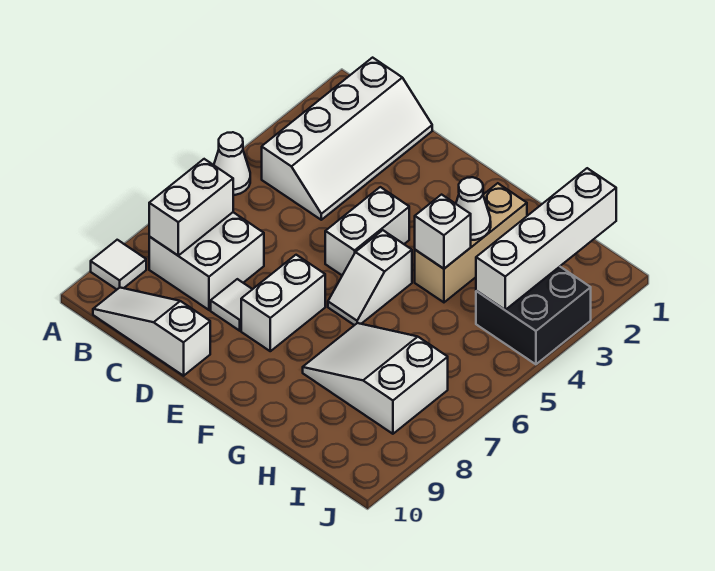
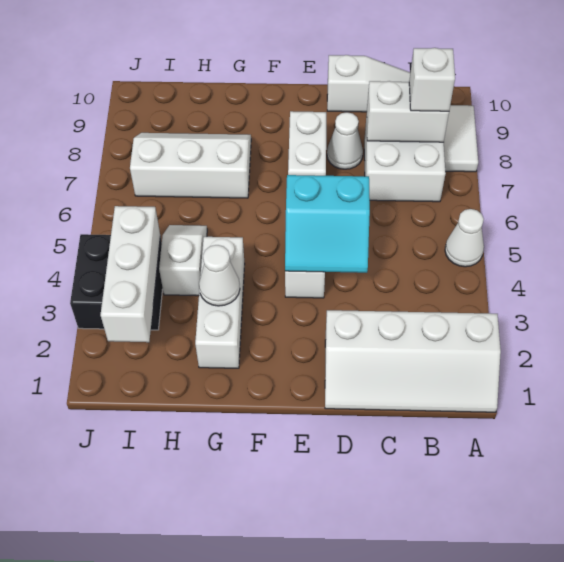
white 1x1 tile [91,240,146,289] -> white 1x2 tile [444,105,478,172]
white 2x4 slope [262,58,432,220] -> white 2x4 slope turned to [325,310,501,412]
white 1x2 brick [149,159,233,255] -> white 1x2 brick turned to [367,81,449,142]
none -> cyan 2x2 slope [285,175,370,273]
white 1x1 tile [211,279,252,331] -> white 1x1 cone [327,112,363,169]
white 1x2 slope [328,230,412,325] -> white 1x2 slope moved to [159,225,207,296]
tan 1x3 brick [415,183,527,302] -> white 1x3 brick [195,237,245,368]
white 1x1 brick [415,195,471,269] -> white 1x1 brick moved to [409,48,455,111]
white 2x3 slope [303,323,448,434] -> white 2x3 slope turned to [130,133,251,198]
white 1x4 brick [476,168,616,310] -> white 1x3 brick [101,206,160,342]

